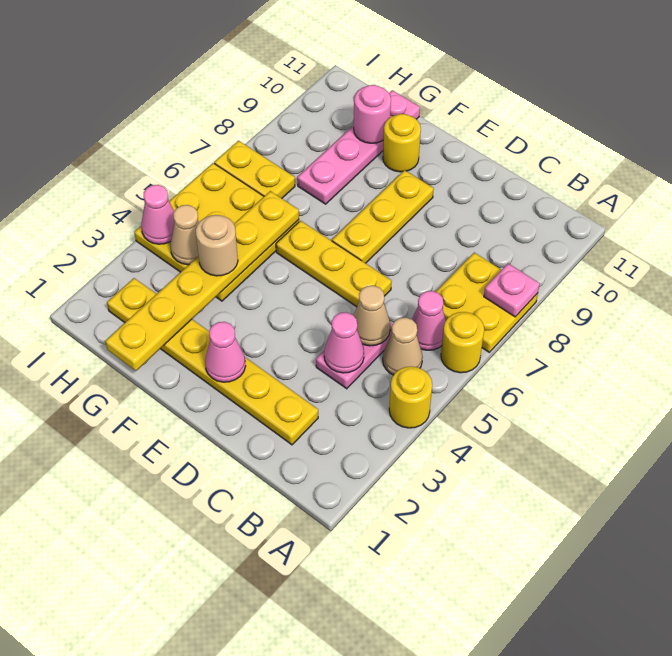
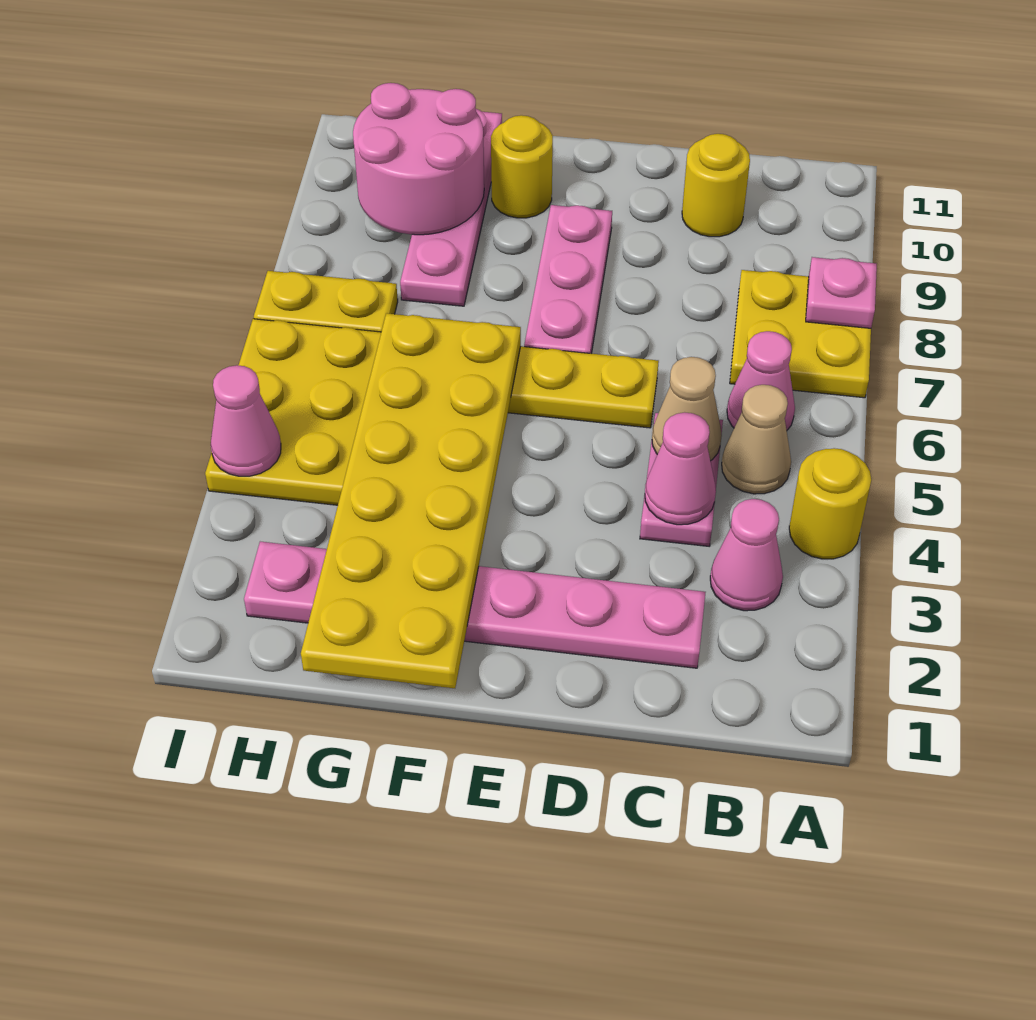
yellow 1x1 round brick [441,312,484,373] -> yellow 1x1 round brick moved to [682,134,750,237]
yellow 1x6 plate [107,278,318,445] -> pink 1x6 plate [244,542,706,668]
pink 1x1 cone [205,322,246,382] -> pink 1x1 cone moved to [710,499,783,611]
yellow 1x3 plate [332,170,434,263] -> pink 1x3 plate [524,205,612,354]
yellow 1x6 plate [105,191,299,371] -> yellow 2x6 plate [301,313,521,688]
tan 1x1 round brick [196,215,238,276] -> none
pink 1x1 round brick [354,85,391,143] -> pink 2x2 round brick [353,83,484,235]
tan 1x1 cone [170,205,199,265] -> none

